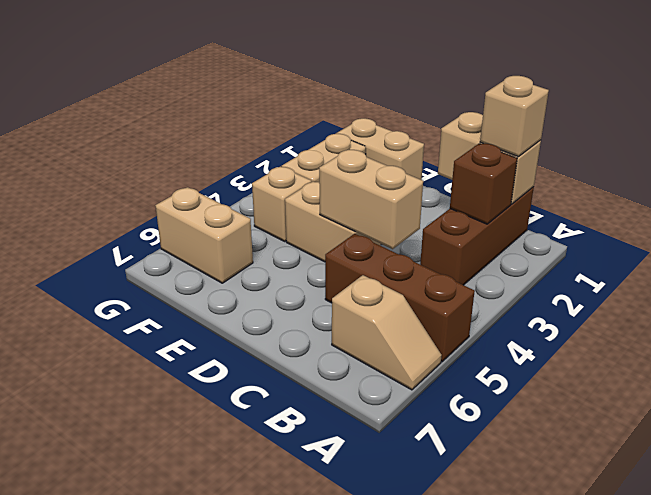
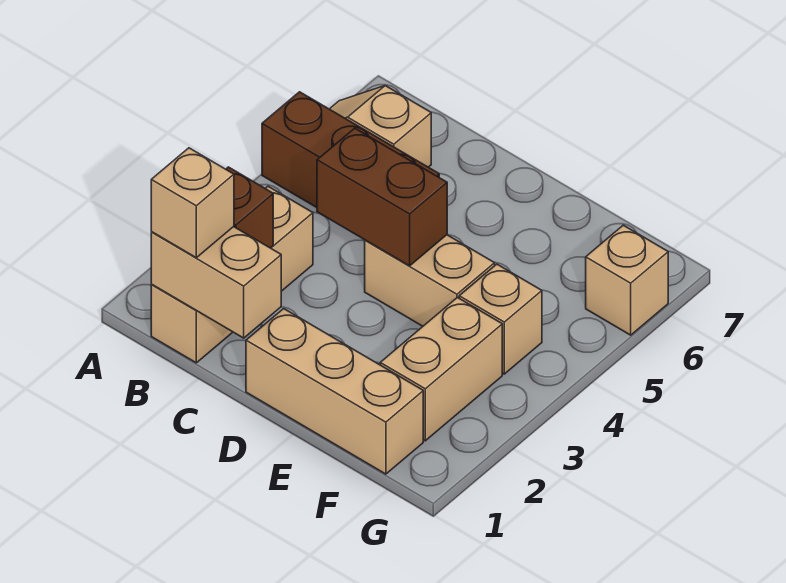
brown 1x3 brick [420,187,534,285] -> tan 1x3 brick [151,187,313,363]
tan 1x2 brick [319,150,423,249] -> brown 1x2 brick [317,128,447,266]
tan 1x2 brick [336,118,424,180] -> tan 1x3 brick [246,309,423,474]
tan 1x2 brick [155,187,253,283] -> tan 1x1 brick [586,225,668,335]

